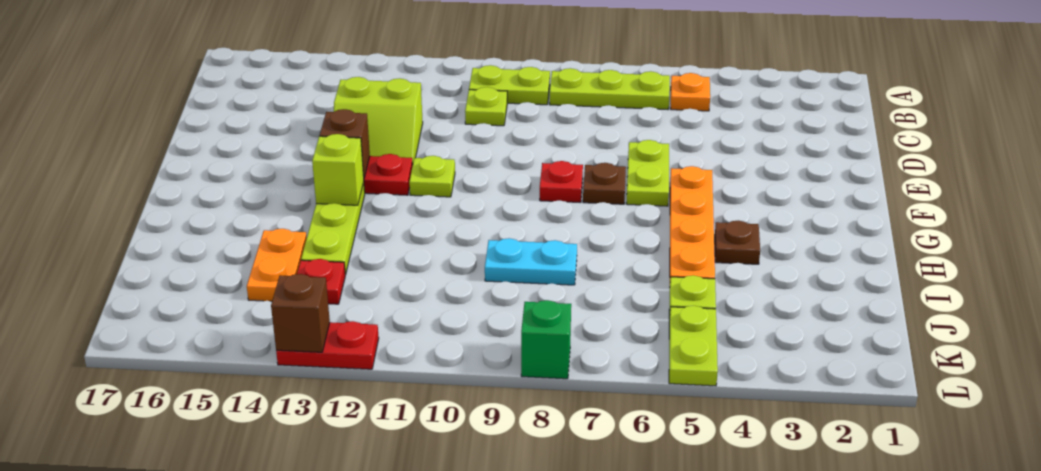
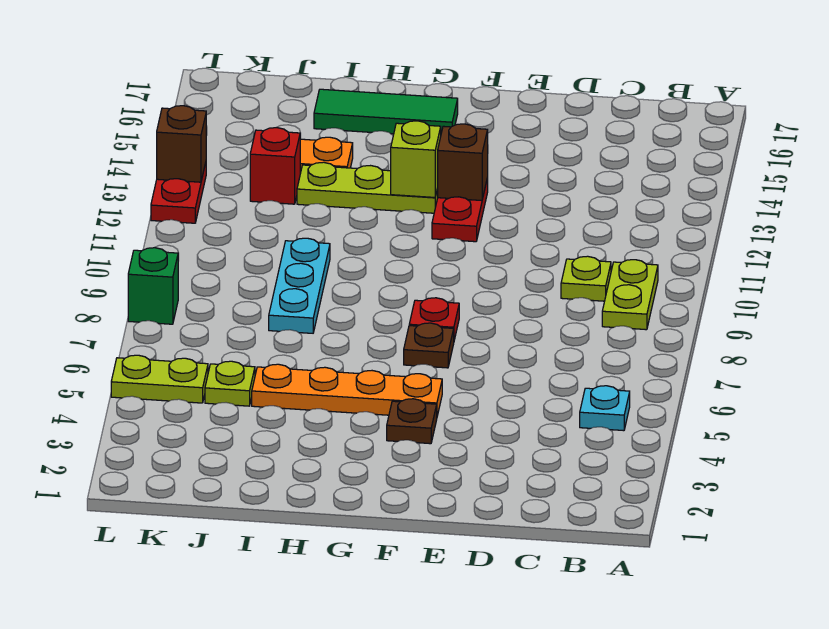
orange 1x1 plate [671,73,710,111] -> cyan 1x1 plate [580,386,630,431]
lime 1x3 plate [550,68,670,109] -> none
lime 2x2 slope [334,77,423,163] -> none
lime 1x2 plate [626,140,669,206] -> none
lime 1x1 plate [409,156,455,197] -> none
none -> green 1x3 tile [314,89,458,134]
brown 1x1 plate [715,221,760,264] -> brown 1x1 plate moved to [387,399,437,444]
cyan 1x2 plate [485,238,577,285] -> cyan 1x3 plate [269,238,330,333]
red 1x1 plate [297,259,345,304] -> red 1x1 brick [250,128,300,204]

